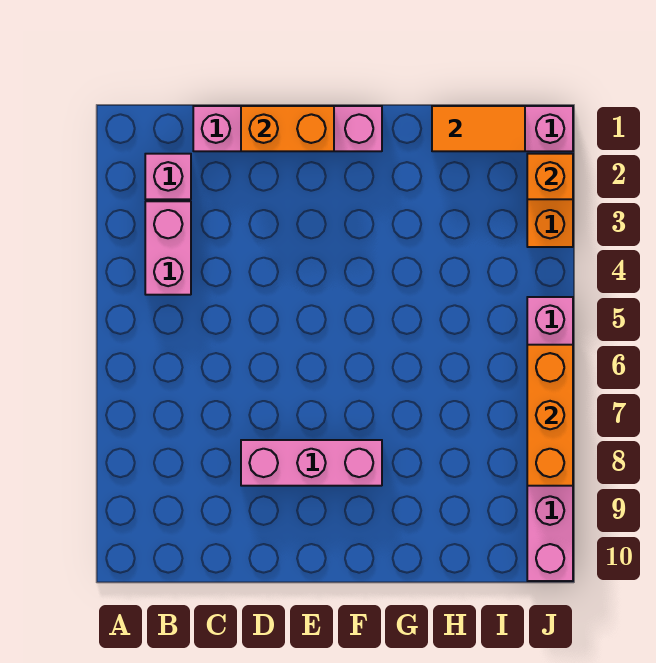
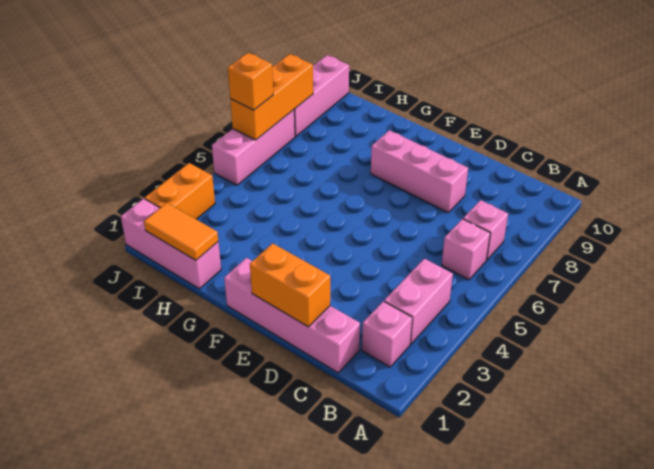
none -> pink 1x1 brick [442,219,490,280]
none -> pink 1x1 brick [463,200,508,260]
orange 1x1 brick [527,154,573,199] -> orange 1x1 brick moved to [228,53,273,110]

